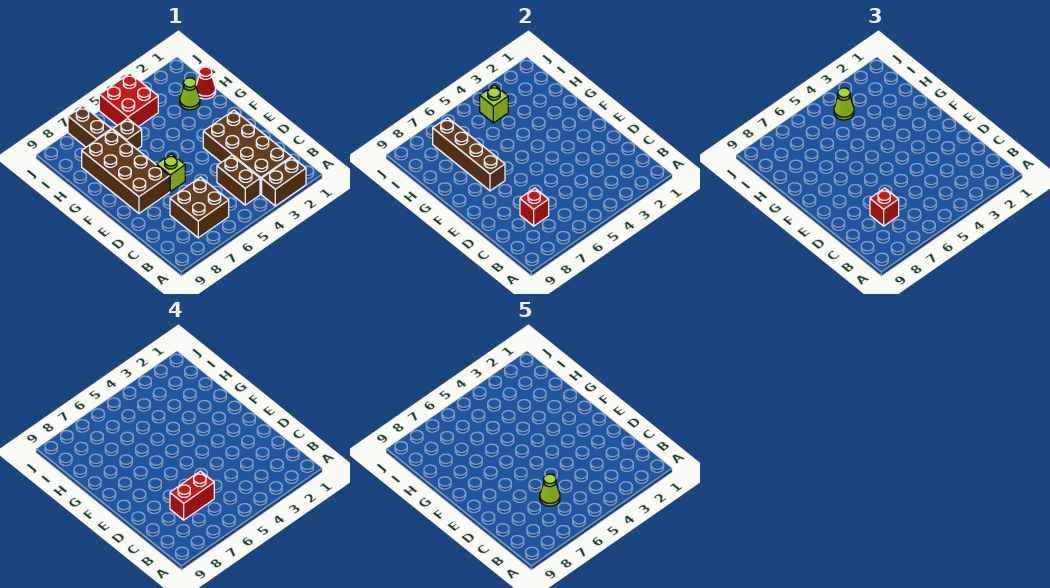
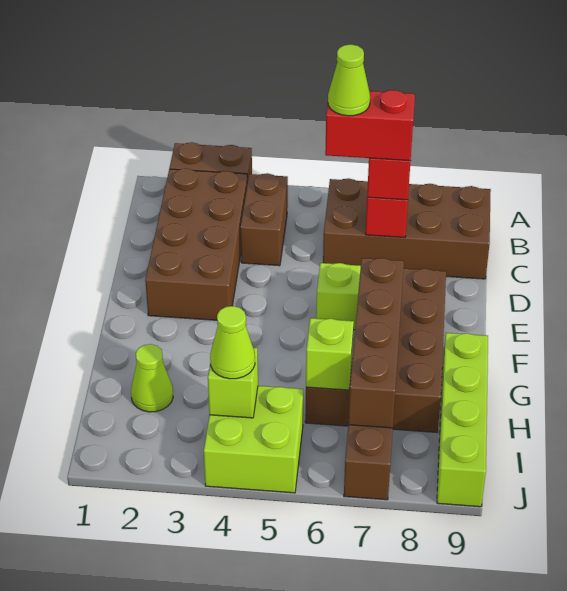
brown 2x2 brick [170,177,229,238] -> brown 2x4 brick [323,178,491,279]
none -> lime 1x4 brick [437,333,488,507]
red 1x1 cone [196,67,216,99] -> none
none -> lime 1x1 brick [306,318,354,390]
red 2x2 brick [99,73,158,127] -> lime 2x2 brick [204,386,303,493]

